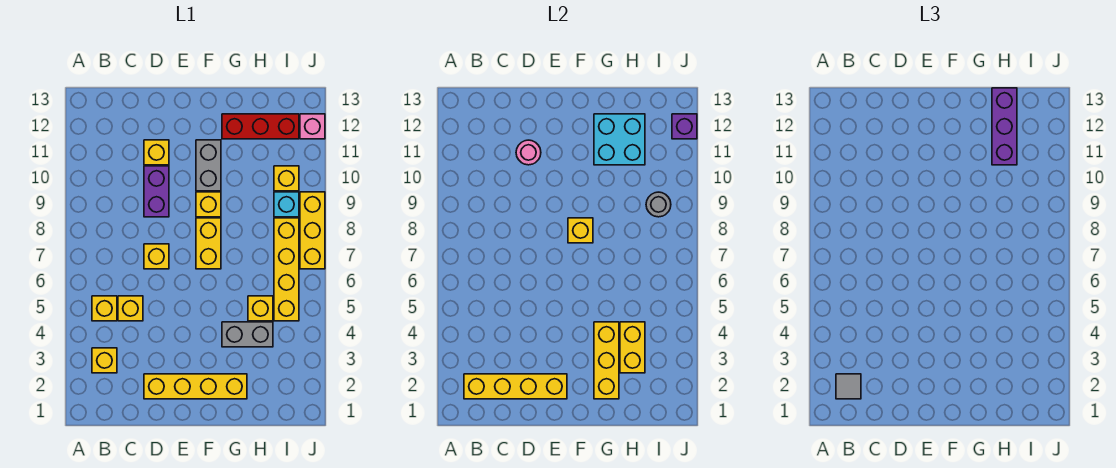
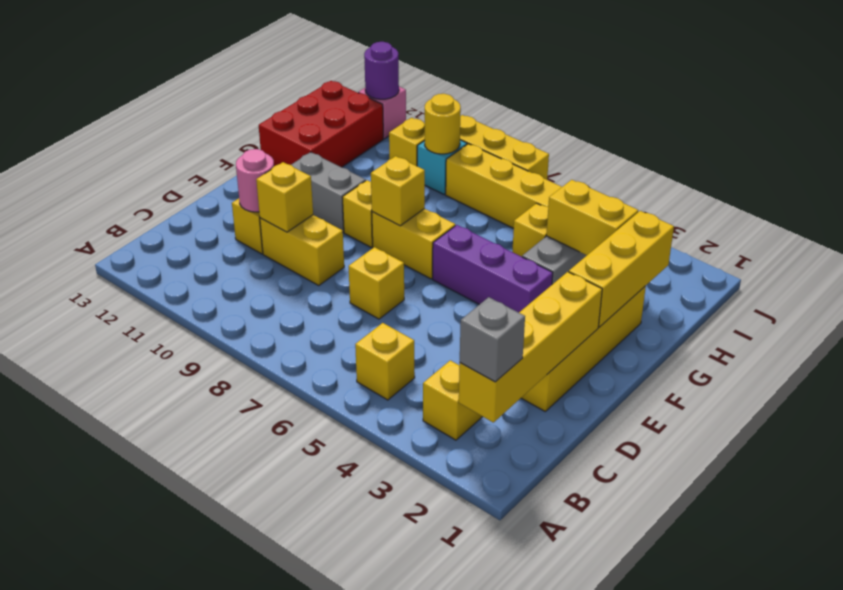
grey 1x1 tile [836,374,861,399] -> grey 1x1 brick [460,297,525,382]
yellow 1x1 brick [118,296,143,321] -> yellow 1x1 brick moved to [256,162,313,232]
purple 1x2 brick [144,166,169,217] -> yellow 1x2 brick [260,215,344,286]
yellow 1x3 brick [594,322,619,399] -> yellow 1x3 brick turned to [569,211,674,327]
cyan 2x2 brick [594,114,645,165] -> none
red 1x3 brick [222,114,299,139] -> red 2x3 brick [259,81,383,167]
purple 1x3 brick [992,88,1017,165] -> purple 1x3 brick moved to [433,225,553,313]
grey 1x1 round brick [646,192,671,217] -> yellow 1x1 round brick [424,94,461,154]
purple 1x1 brick [672,114,697,139] -> purple 1x1 round brick [364,42,399,99]

